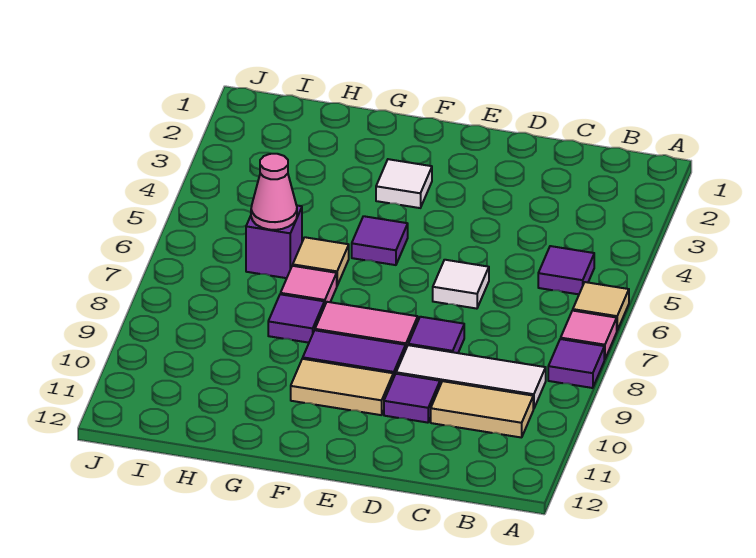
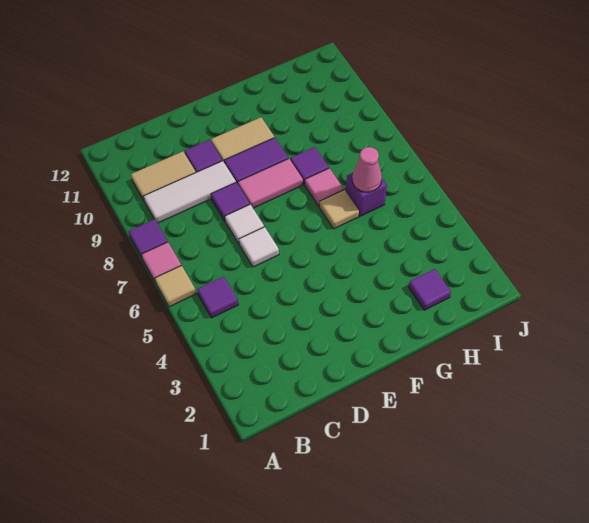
white 1x1 tile [376,159,432,208] -> white 1x1 tile moved to [225,204,264,243]
purple 1x1 tile [352,216,408,265] -> purple 1x1 tile moved to [409,269,451,310]

